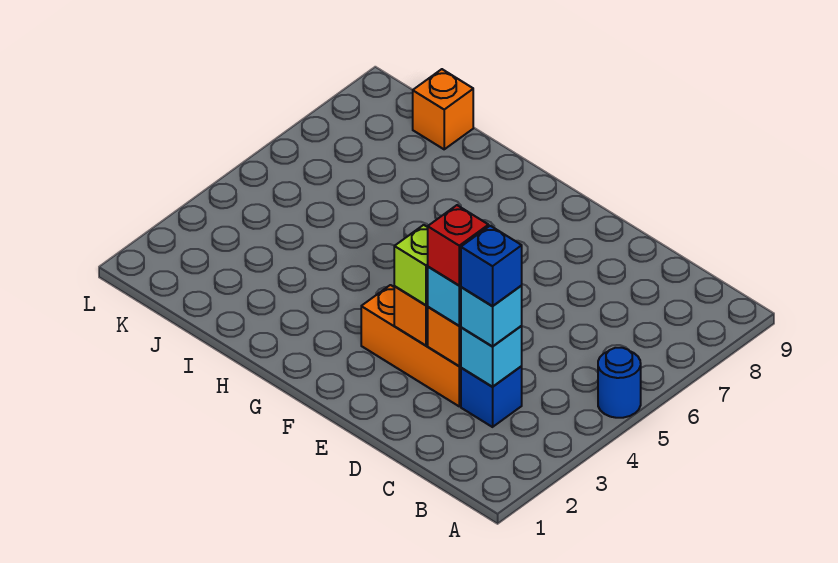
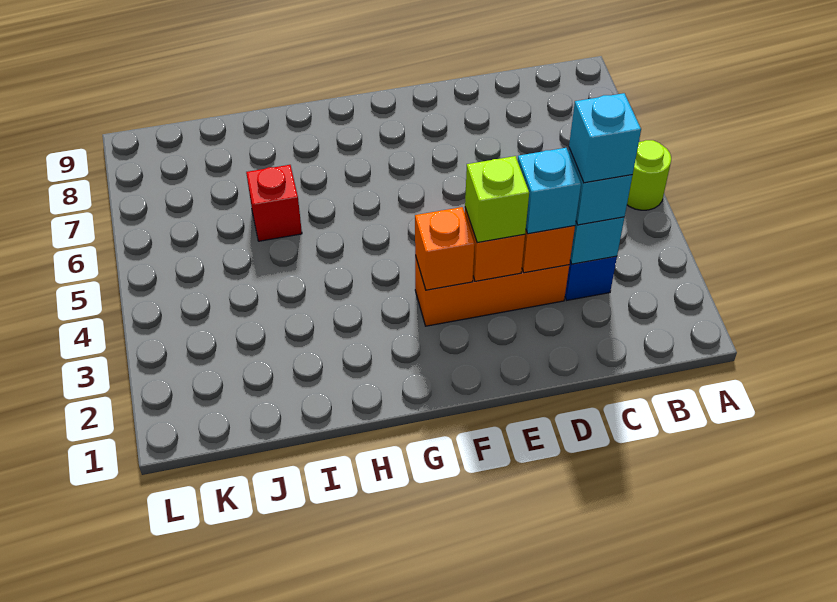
blue 1x1 round brick [598,348,641,418] -> lime 1x1 round brick [627,140,671,210]
blue 1x1 brick [461,226,522,306] -> cyan 1x1 brick [569,93,641,183]
red 1x1 brick [428,205,489,286] -> red 1x1 brick moved to [246,165,302,241]
orange 1x1 brick [413,69,473,149] -> orange 1x1 brick moved to [415,207,475,290]

